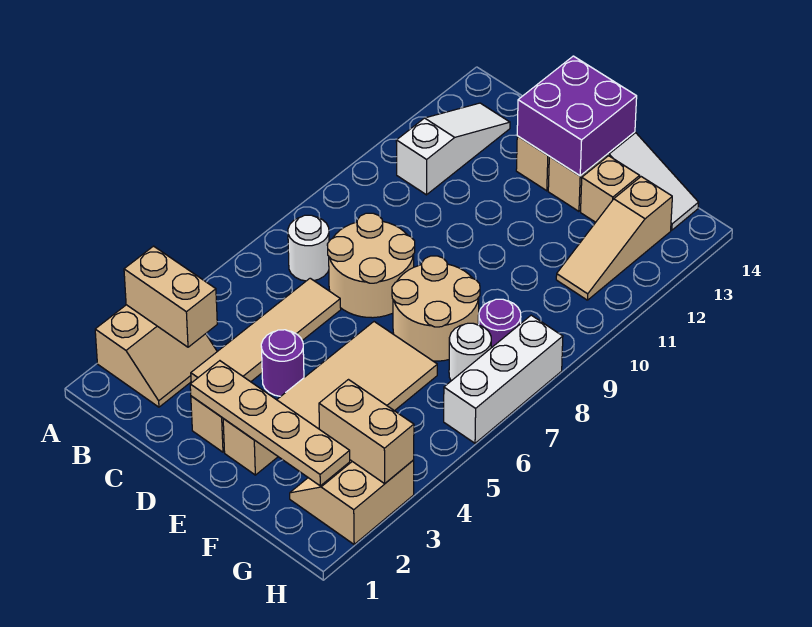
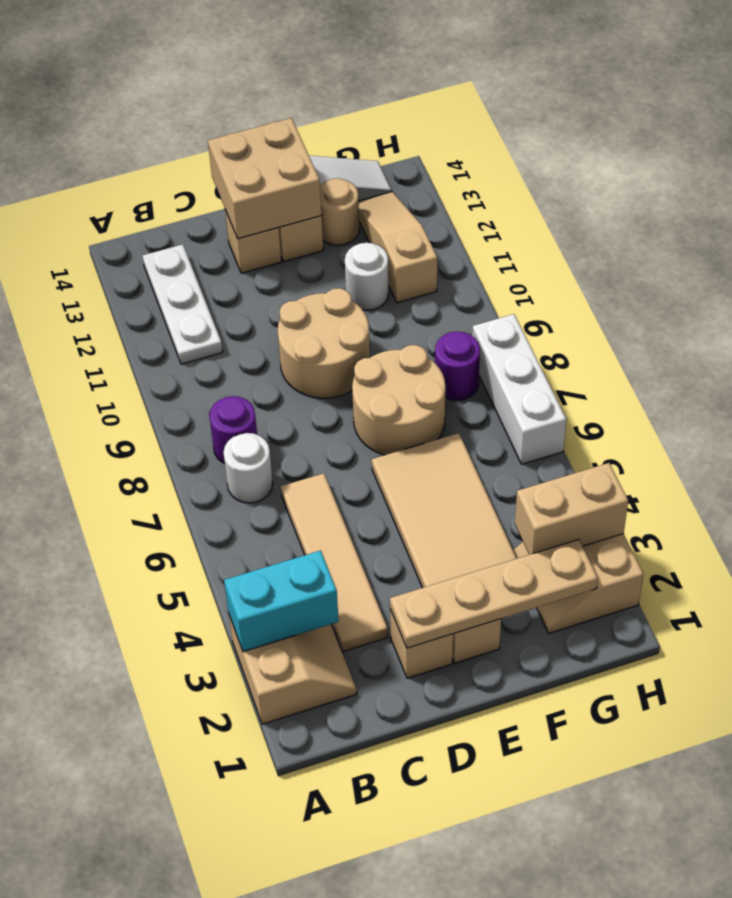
tan 1x2 brick [124,246,217,347] -> cyan 1x2 brick [224,550,339,652]
white 1x3 slope [396,103,510,195] -> white 1x3 plate [143,244,223,364]
tan 2x2 round brick [327,213,415,318] -> tan 2x2 round brick moved to [278,288,370,398]
purple 1x1 round brick [261,330,304,396] -> purple 1x1 round brick moved to [209,396,257,463]
purple 2x2 brick [517,56,637,176] -> tan 2x2 brick [208,118,322,239]
tan 1x1 brick [581,156,640,222] -> tan 1x1 round brick [320,178,359,245]
white 1x1 round brick [449,323,491,381] -> white 1x1 round brick moved to [345,243,389,310]
tan 1x3 slope [556,177,672,300] -> tan 1x3 slope turned to [359,192,437,303]

